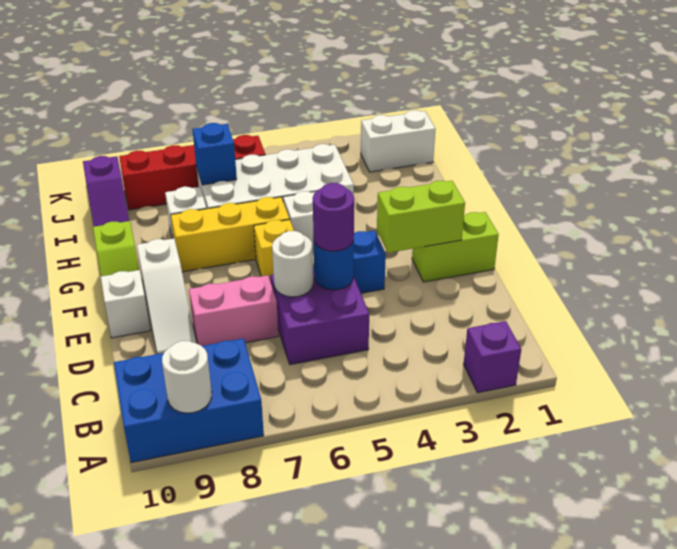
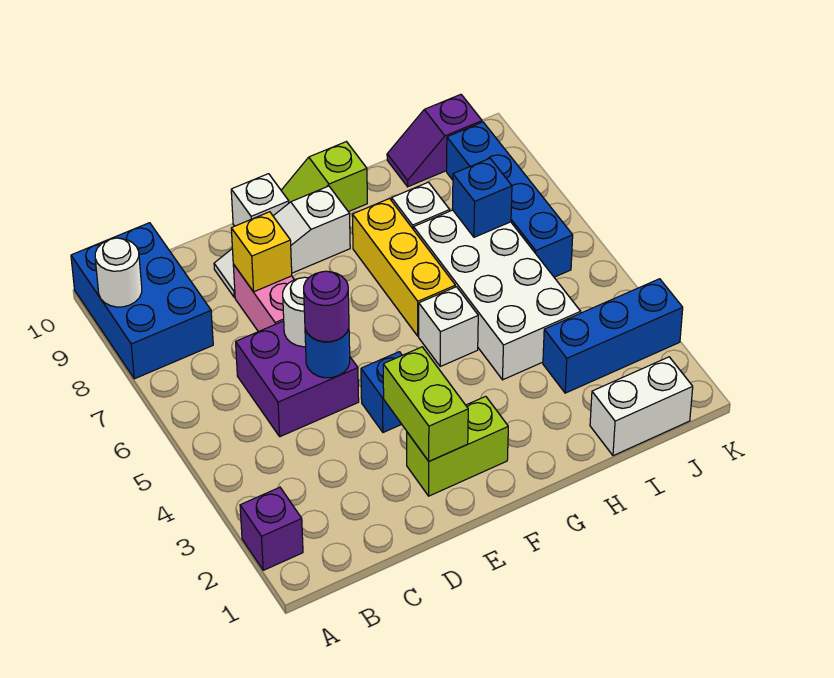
lime 1x2 brick [412,212,499,282] -> lime 1x2 brick turned to [407,396,508,496]
yellow 1x1 brick [254,219,294,282] -> yellow 1x1 brick moved to [231,212,292,292]
none -> blue 1x3 brick [543,279,683,393]
white 1x2 brick [361,110,435,172] -> white 1x2 brick turned to [590,357,693,456]
red 1x4 brick [119,135,265,210] -> blue 1x4 brick [447,122,573,277]

